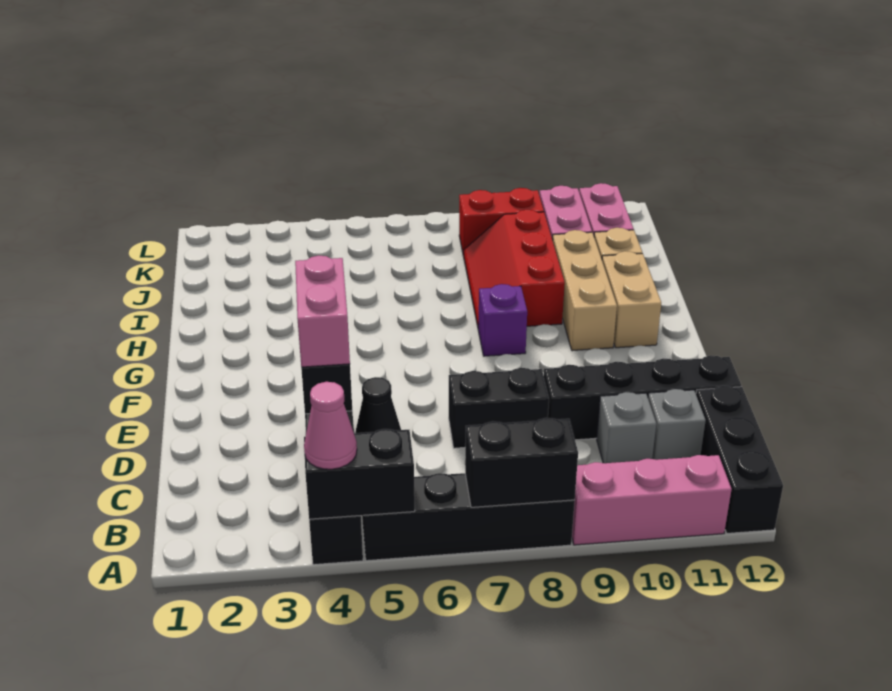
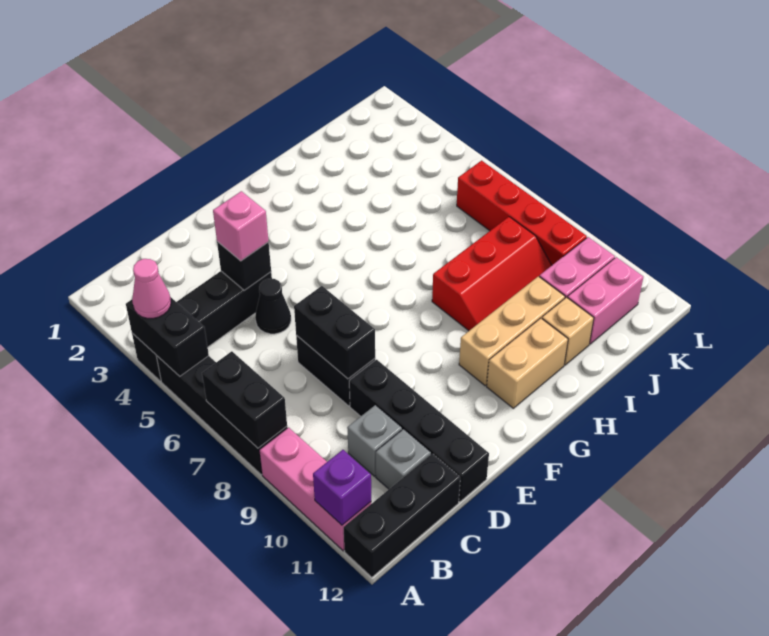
pink 1x2 brick [295,256,350,367] -> pink 1x1 brick [213,191,269,261]
none -> black 1x2 brick [294,286,375,379]
purple 1x1 brick [478,284,527,356] -> purple 1x1 brick moved to [313,450,371,525]
red 2x3 slope [464,210,565,326] -> red 2x3 slope turned to [432,217,552,331]
red 1x2 brick [459,188,544,256] -> red 1x4 brick [457,161,587,265]

